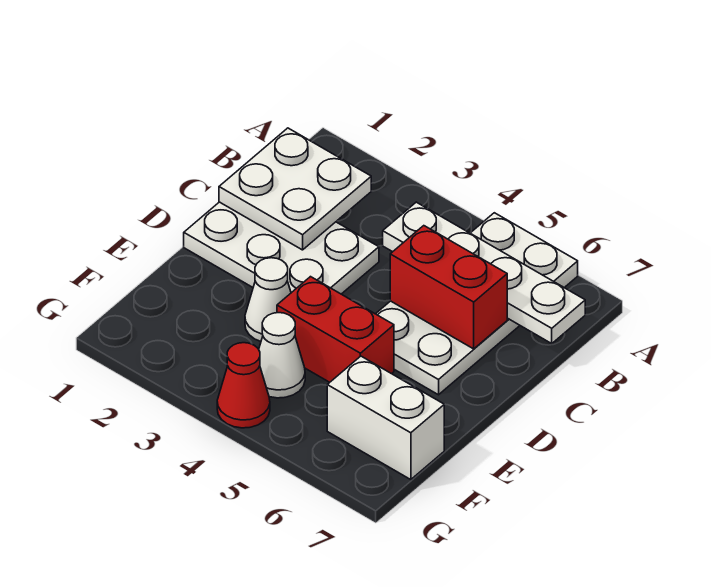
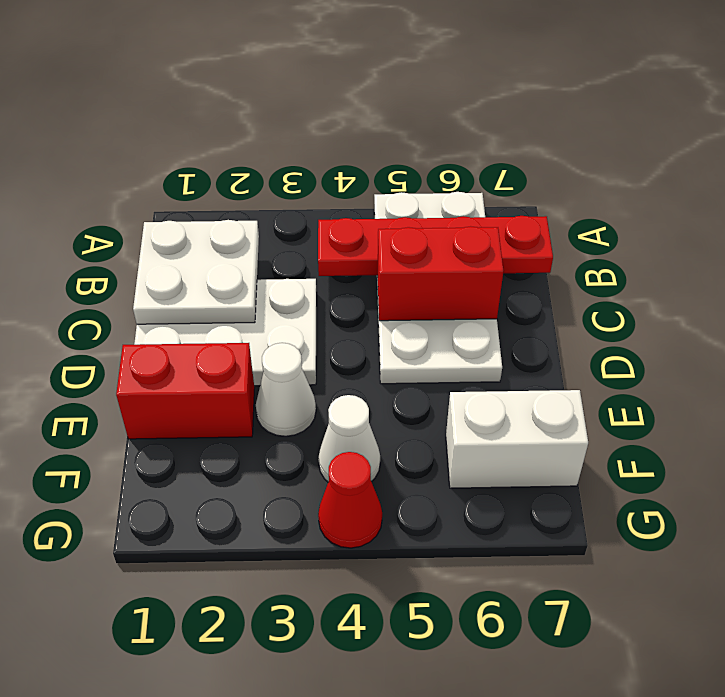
white 1x4 plate [383,202,585,343] -> red 1x4 plate [318,216,553,276]
red 1x2 brick [277,277,394,382] -> red 1x2 brick moved to [116,343,254,439]

